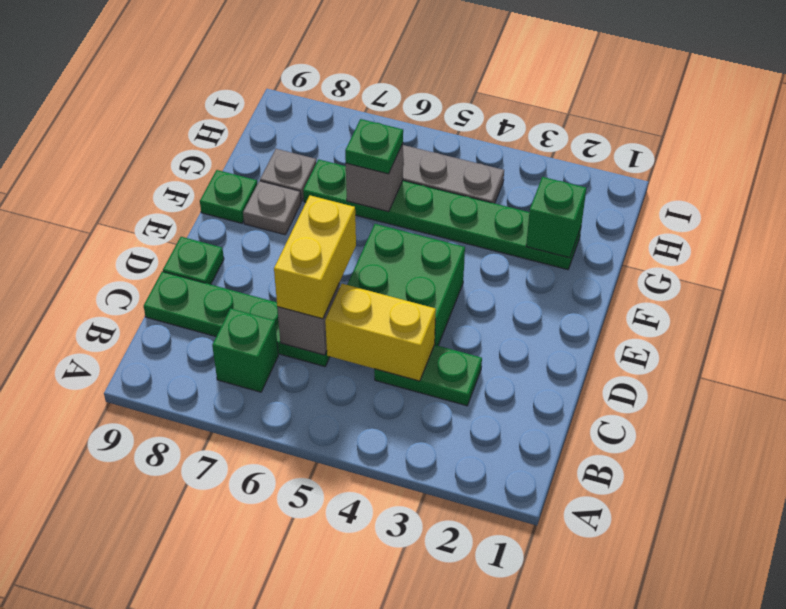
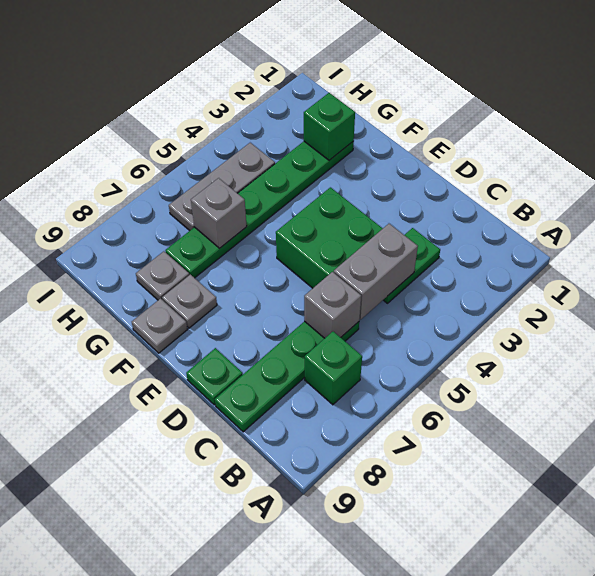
yellow 1x2 brick [325,284,436,381] -> grey 1x2 brick [334,224,418,319]
yellow 1x2 brick [274,196,356,319] -> none
green 1x1 plate [200,170,257,223] -> grey 1x1 plate [132,299,188,353]
green 1x1 plate [345,119,403,174] -> none

